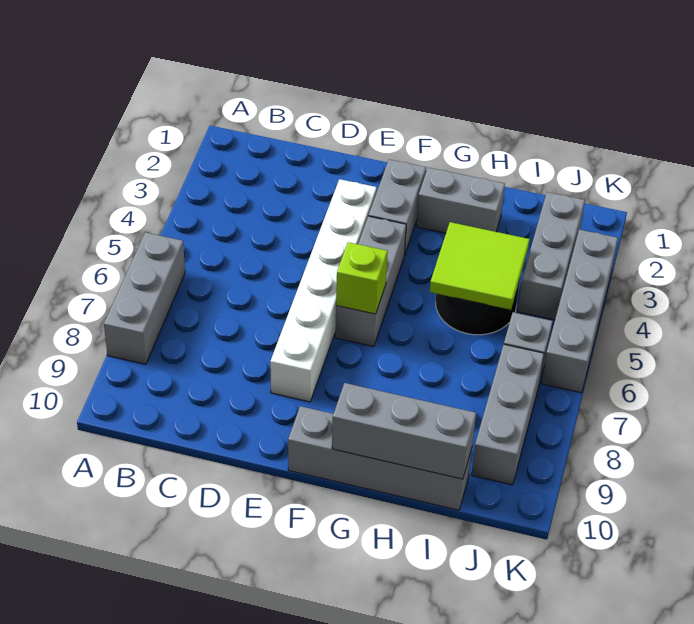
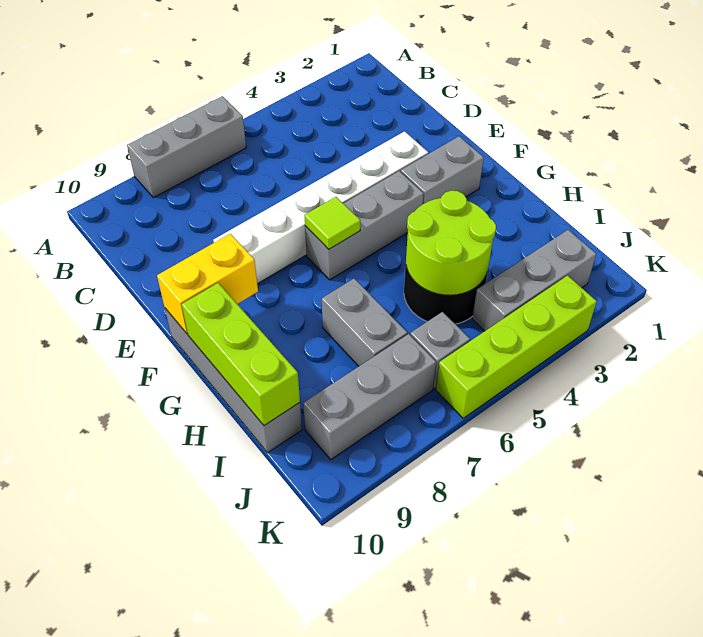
lime 1x1 brick [336,242,388,314] -> lime 1x1 tile [305,197,360,249]
none -> yellow 1x2 brick [157,234,258,334]
grey 1x2 brick [416,168,505,233] -> grey 1x2 brick moved to [322,279,407,366]
grey 1x3 brick [332,383,476,479] -> lime 1x3 brick [182,283,300,425]
lime 2x2 tile [430,222,530,310] -> lime 2x2 round brick [406,191,496,295]
grey 1x4 brick [542,230,618,393] -> lime 1x4 brick [436,276,597,418]

